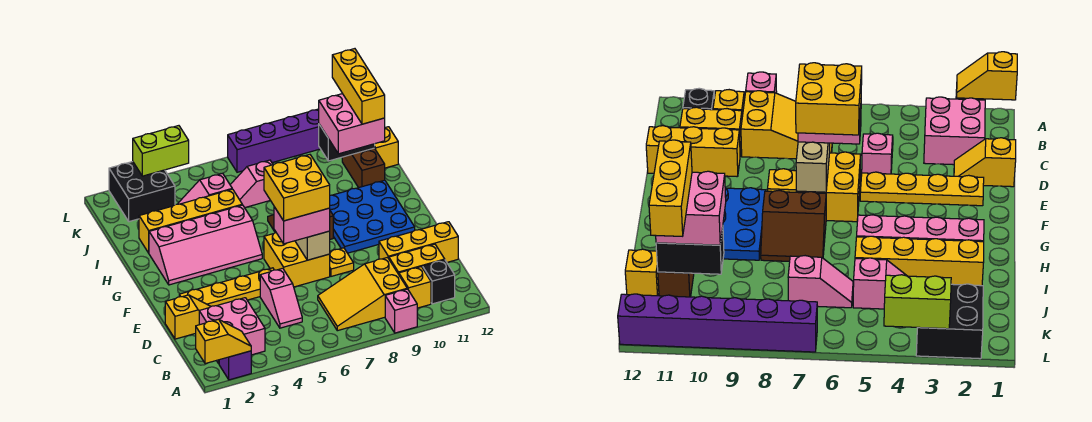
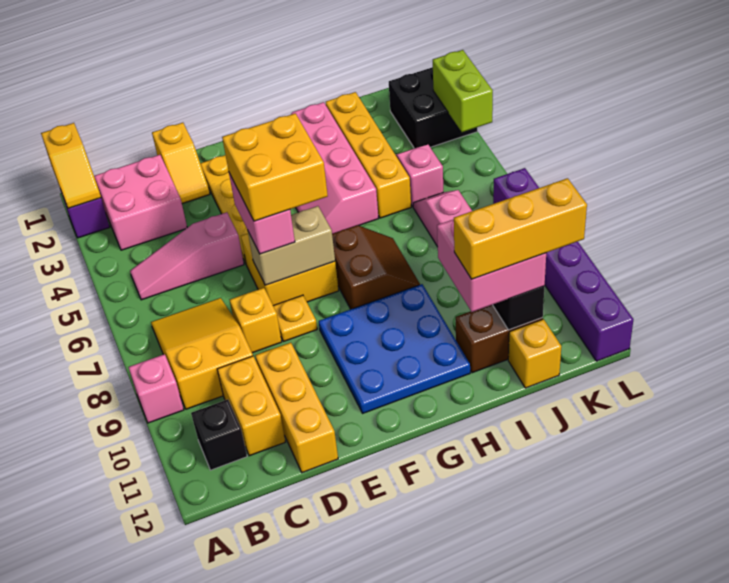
yellow 1x1 brick [399,267,431,308] -> yellow 1x1 brick moved to [230,288,282,353]
pink 1x2 slope [260,268,302,328] -> pink 1x3 slope [130,212,244,300]

